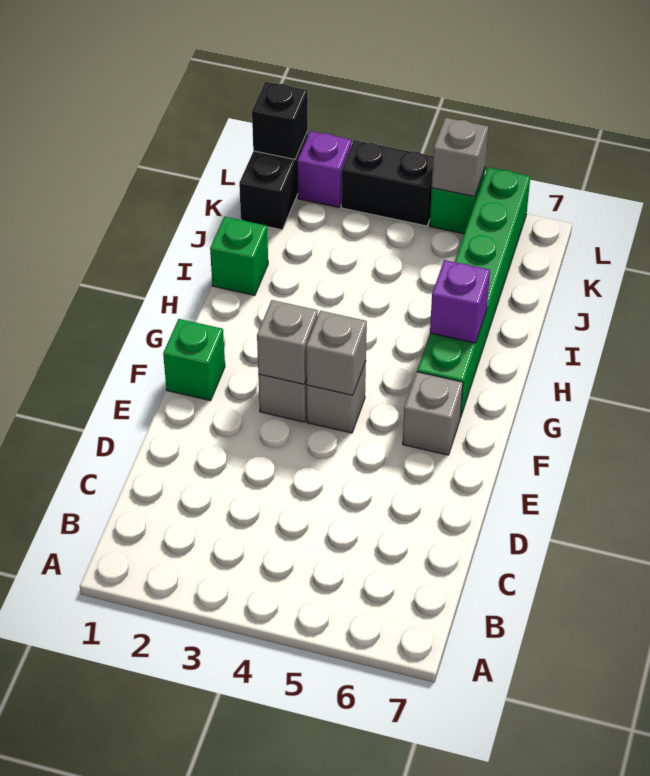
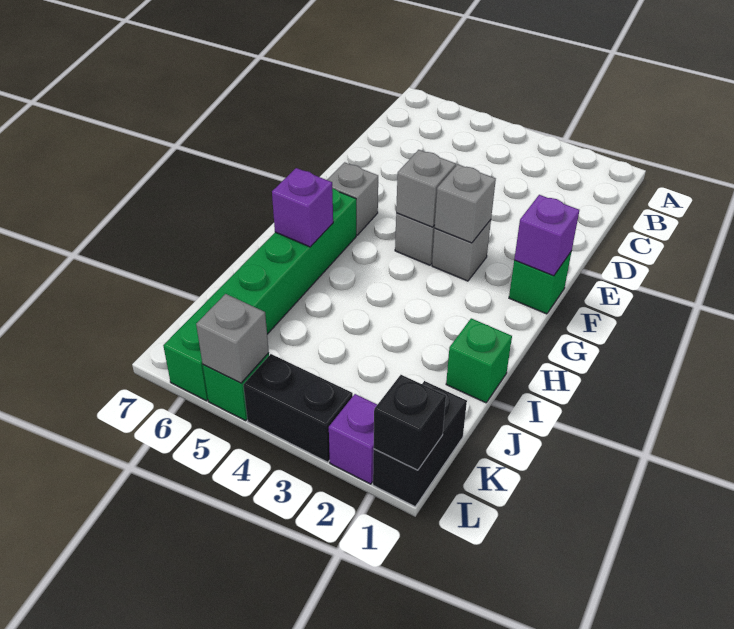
none -> purple 1x1 brick [514,195,579,276]

